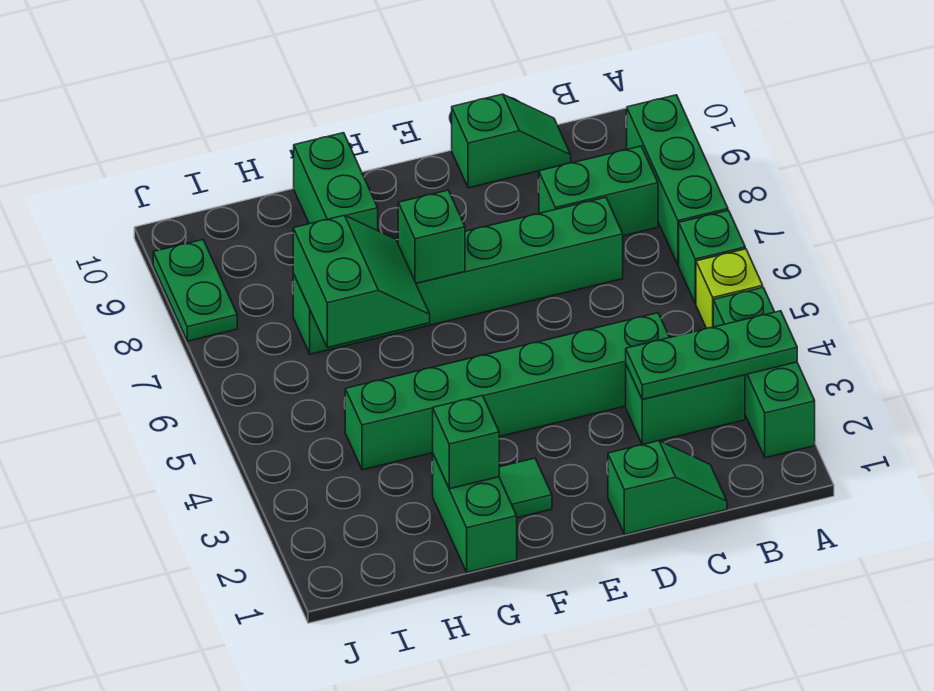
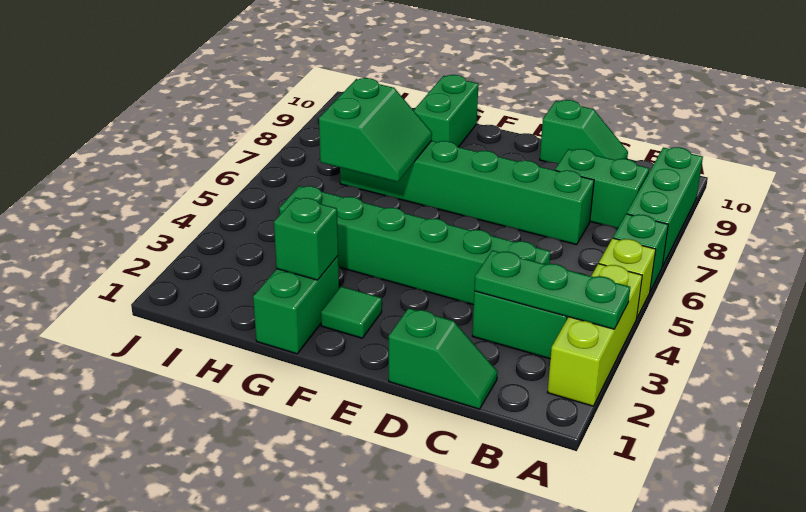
green 1x3 brick [713,288,815,458] -> lime 1x3 brick [547,263,642,406]
green 1x1 brick [398,190,465,283] -> none
green 1x2 plate [153,240,237,341] -> none

